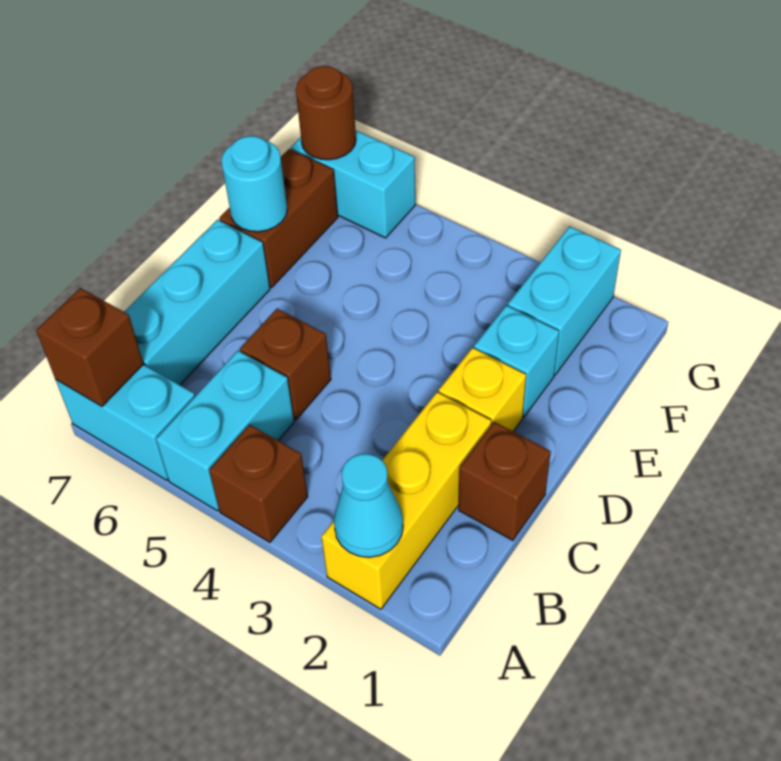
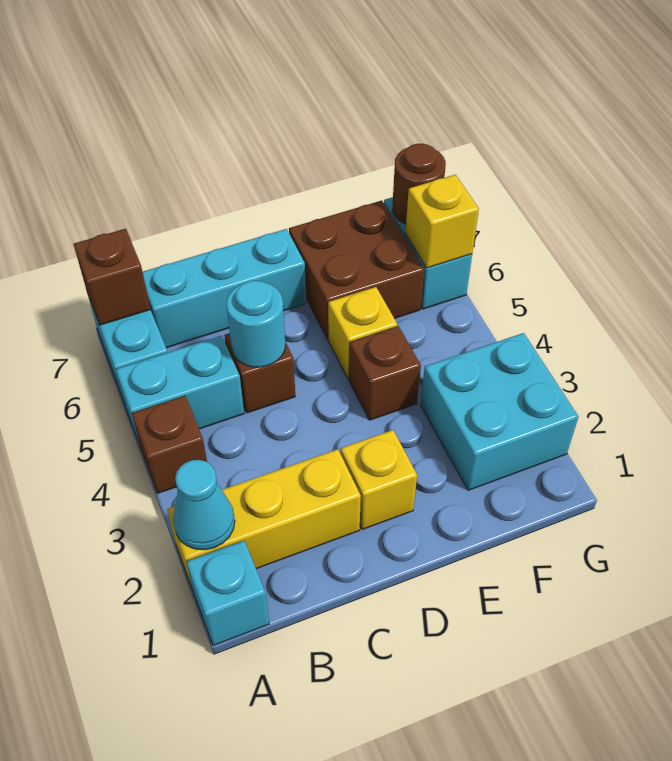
brown 1x1 brick [459,422,551,540] -> brown 1x1 brick moved to [349,326,421,420]
cyan 1x1 brick [474,305,559,417] -> cyan 1x1 brick moved to [186,541,269,646]
none -> yellow 1x1 brick [328,287,397,379]
brown 1x2 brick [219,149,338,287] -> brown 2x2 brick [289,200,424,340]
cyan 1x1 round brick [221,136,287,232] -> cyan 1x1 round brick moved to [226,281,285,367]
cyan 1x2 brick [508,227,621,375] -> cyan 2x2 brick [421,333,578,490]
none -> yellow 1x1 brick [405,175,479,268]

